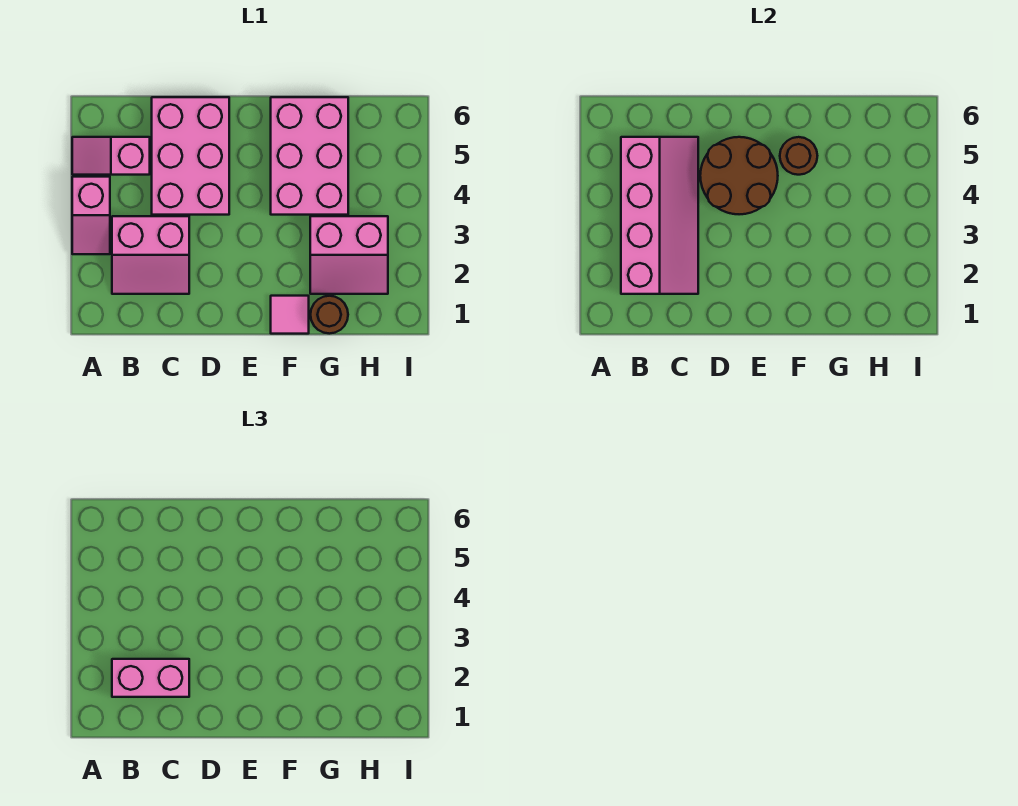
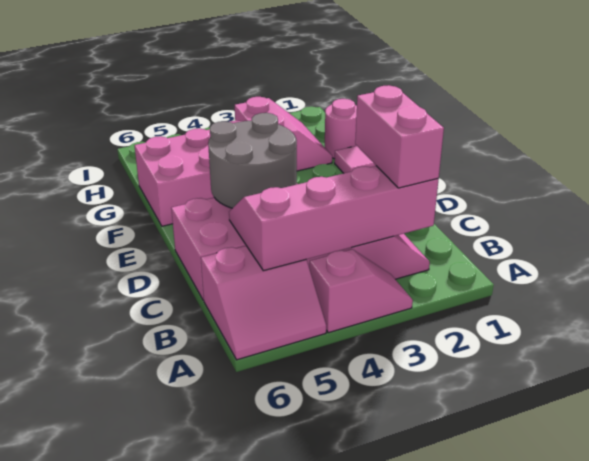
pink 1x2 slope [72,137,150,175] -> pink 2x2 slope [201,246,326,360]
brown 2x2 round brick [700,137,778,214] -> grey 2x2 round brick [208,113,297,208]
brown 1x1 round brick [780,137,817,175] -> none
brown 1x1 round brick [310,296,348,334] -> pink 1x1 round brick [325,99,357,159]

